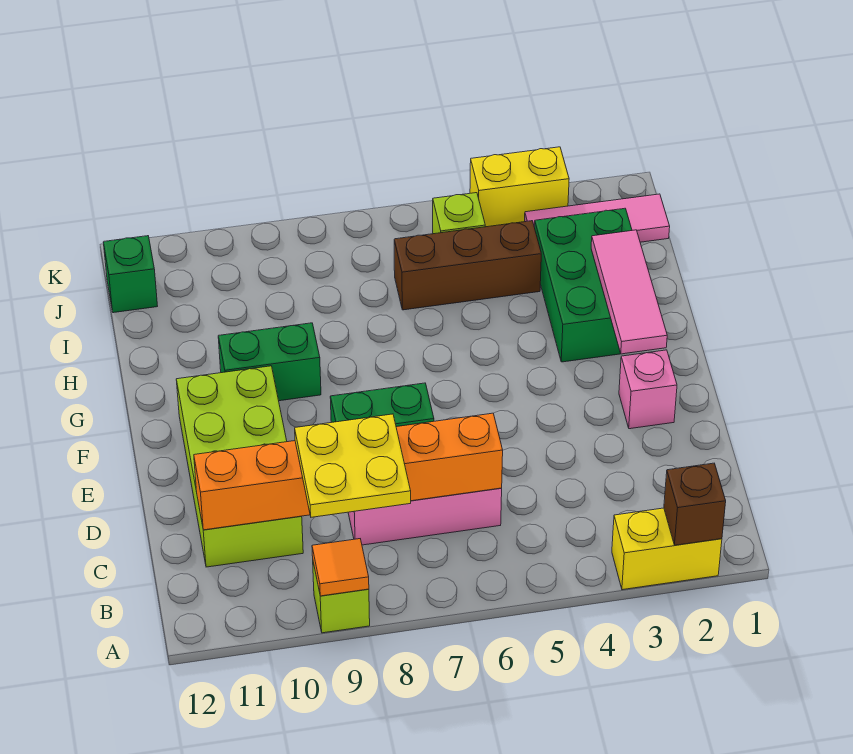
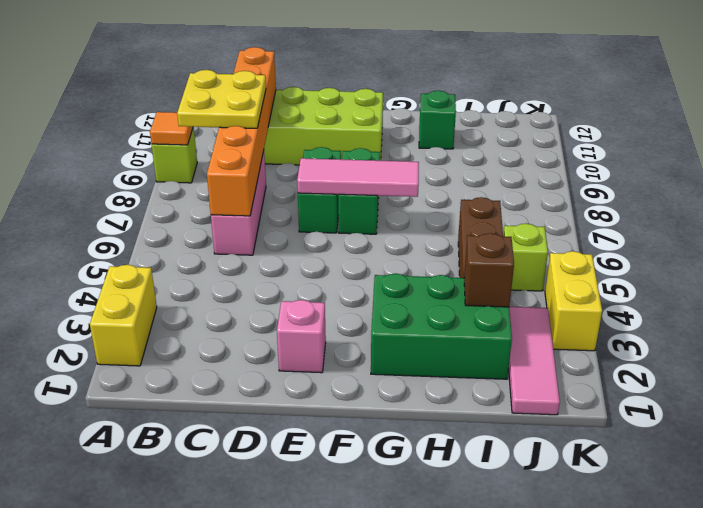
brown 1x1 brick [664,463,726,545] -> brown 1x1 brick moved to [464,233,514,307]
pink 1x3 tile [591,230,667,354] -> pink 1x3 tile moved to [297,158,419,197]
green 1x2 brick [218,323,321,401] -> green 1x2 brick moved to [338,148,380,234]
green 1x1 brick [103,236,157,313] -> green 1x1 brick moved to [419,91,456,149]

